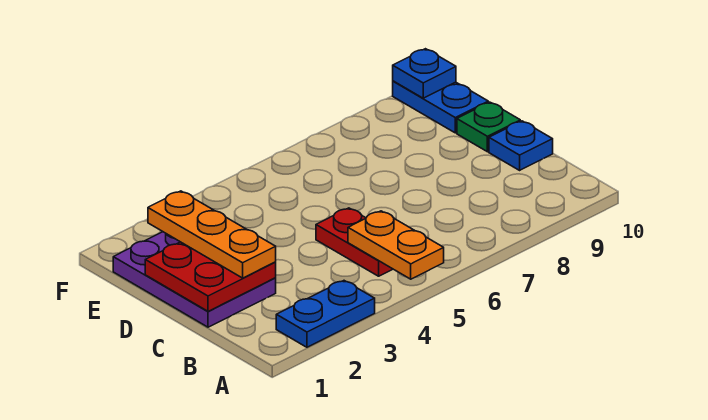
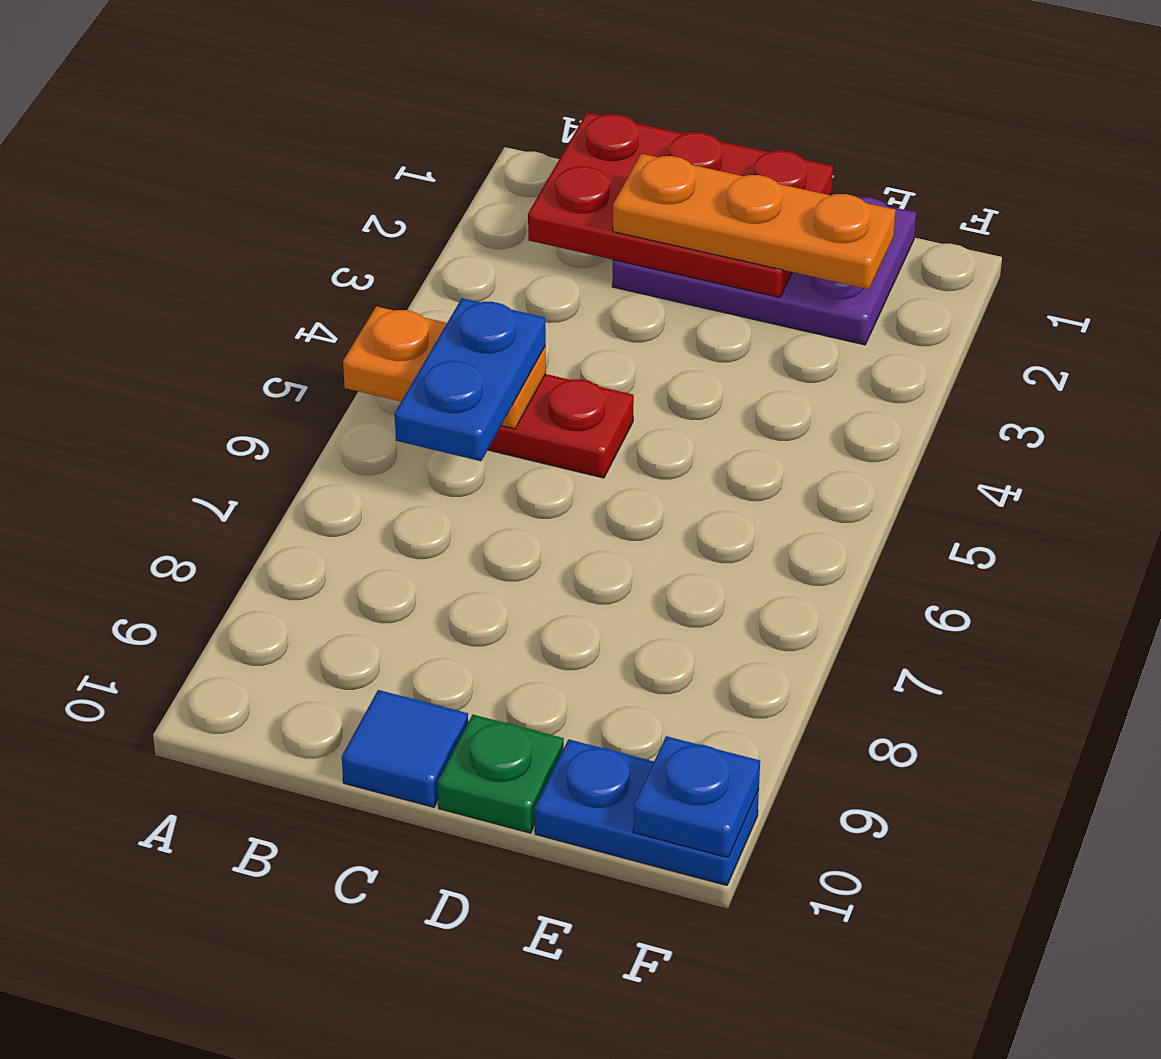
blue 1x2 plate [276,281,375,347] -> blue 1x2 plate moved to [395,298,546,461]
red 2x2 plate [145,242,276,311] -> red 2x3 plate [528,113,833,297]
blue 1x1 plate [489,121,553,170] -> blue 1x1 tile [342,690,468,807]

